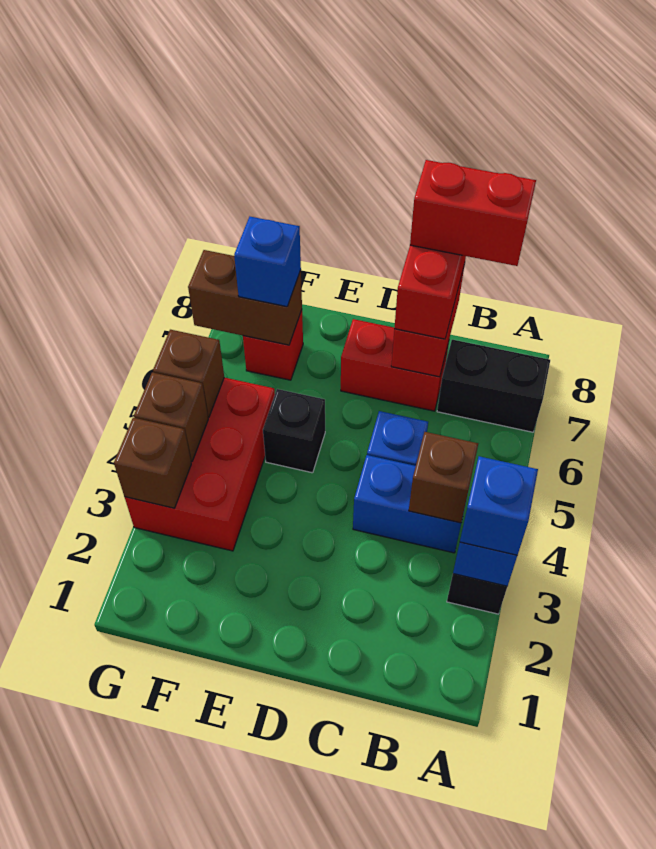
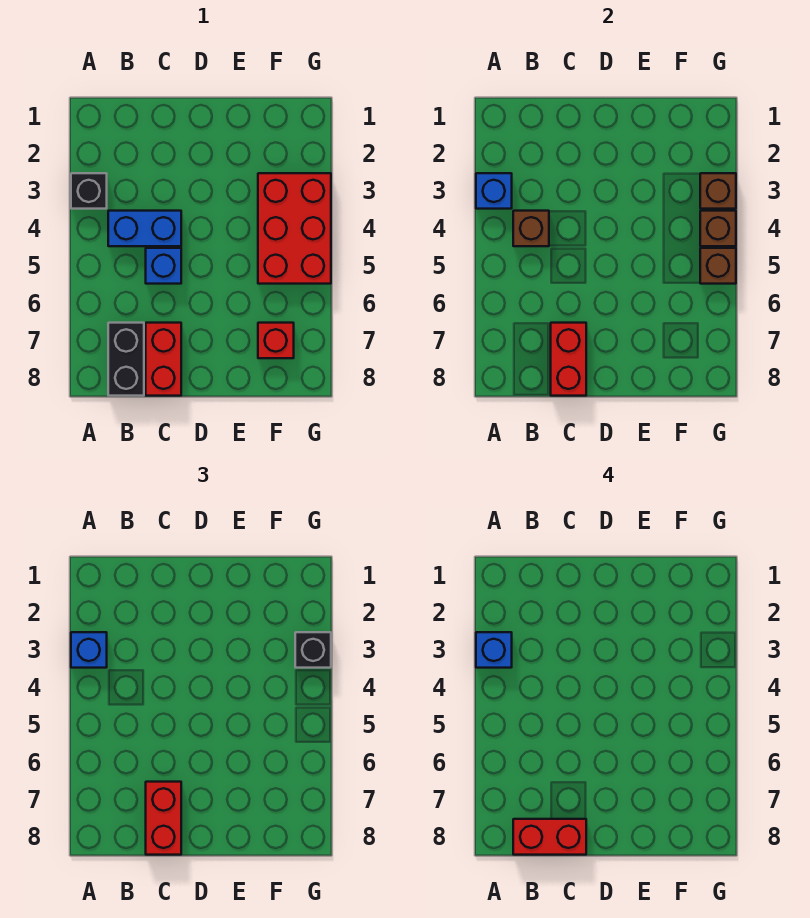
black 1x2 brick [437,340,550,432] -> black 1x2 brick turned to [108,323,144,396]
red 1x2 brick [341,319,449,411] -> red 1x2 brick turned to [146,323,181,396]
black 1x1 brick [263,389,325,473] -> black 1x1 brick moved to [295,632,331,668]
brown 1x2 brick [188,250,302,345] -> none
blue 1x1 brick [234,217,301,307] -> blue 1x1 brick moved to [476,632,512,668]

